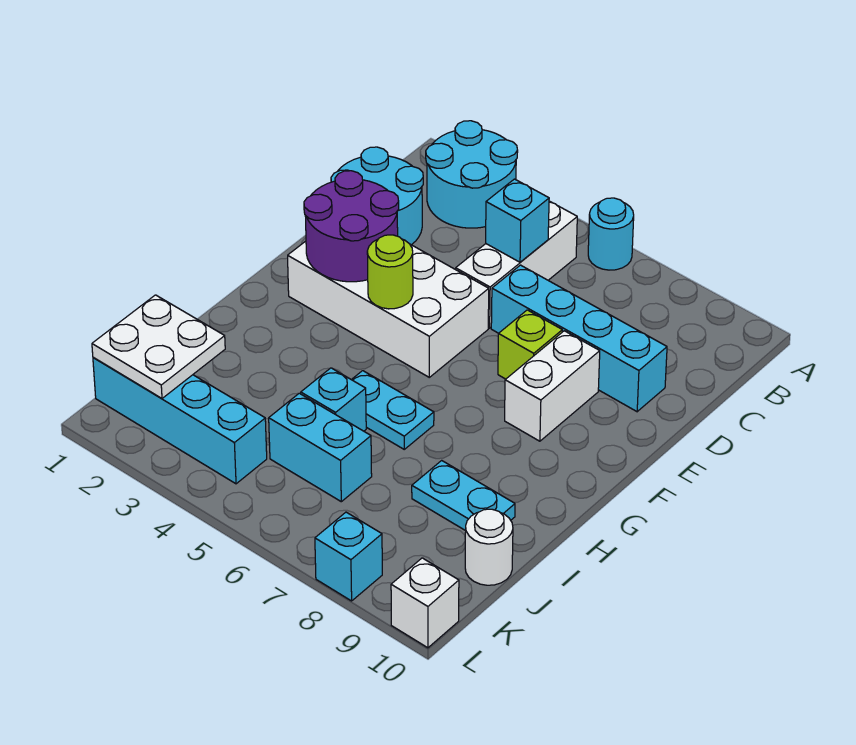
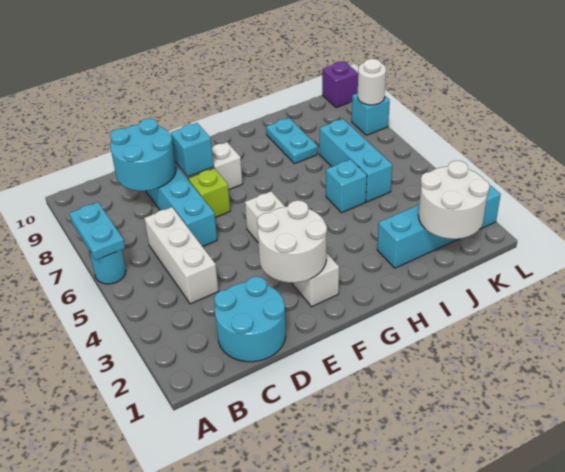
cyan 2x2 round brick [426,121,518,228] -> cyan 2x2 round brick moved to [110,118,176,191]
white 1x3 brick [456,201,577,328] -> white 1x3 brick turned to [144,207,219,304]
cyan 1x1 brick [486,179,549,262] -> cyan 1x1 brick moved to [171,123,214,177]
white 2x4 brick [288,241,489,377] -> white 1x4 brick [245,191,339,307]
purple 2x2 round brick [304,171,399,282] -> white 2x2 round brick [257,200,327,283]
lime 1x1 round brick [367,235,413,309] -> none
cyan 1x2 plate [352,371,434,449] -> cyan 1x2 plate moved to [69,202,125,260]
white 2x2 plate [92,295,225,399] -> white 2x2 round brick [418,161,490,239]
cyan 1x2 brick [269,393,372,502] -> cyan 1x3 brick [320,119,392,202]
white 1x1 round brick [465,509,513,585] -> white 1x1 round brick moved to [358,59,386,105]
cyan 1x4 brick [93,357,267,484] -> cyan 1x4 brick turned to [377,185,501,268]
white 1x1 brick [391,558,459,648] -> purple 1x1 brick [322,61,358,108]

